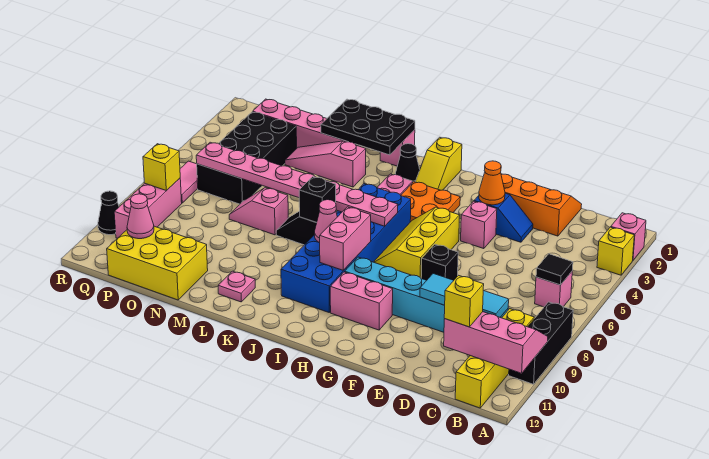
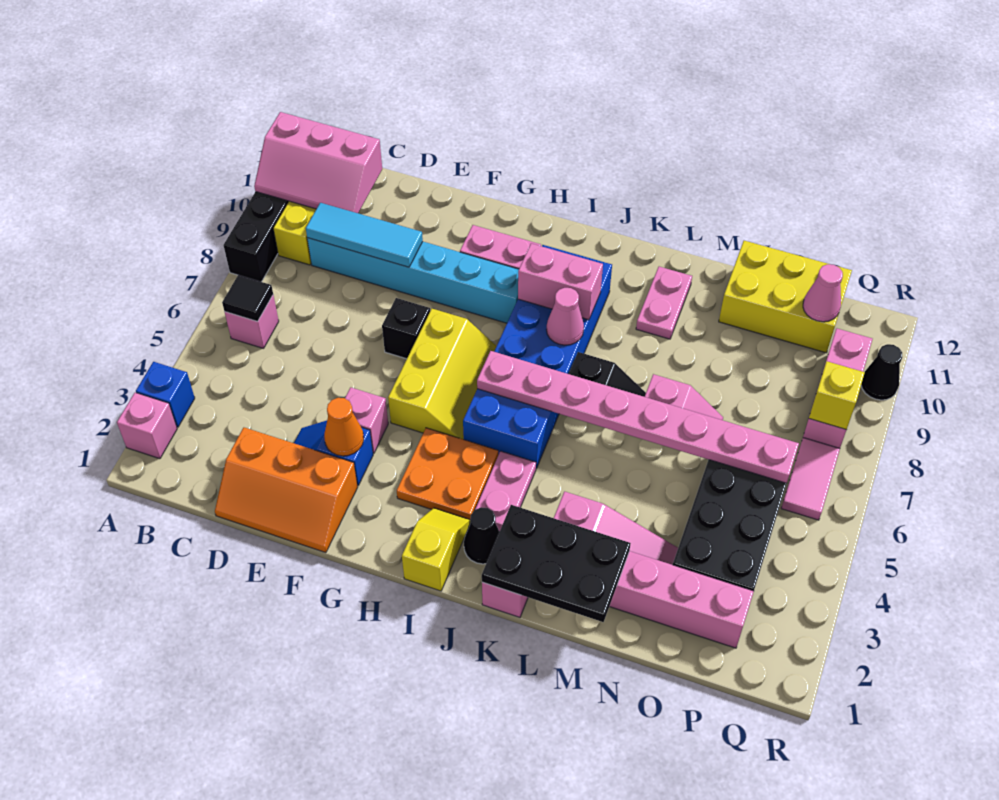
yellow 1x1 brick [597,227,634,275] -> blue 1x1 brick [136,362,195,427]
yellow 1x1 brick [444,275,484,327] -> none
pink 1x2 brick [320,207,371,270] -> pink 1x2 brick turned to [518,244,603,320]
black 1x1 brick [299,177,336,223] -> none
pink 1x1 plate [218,271,255,302] -> pink 1x2 plate [636,267,692,339]

